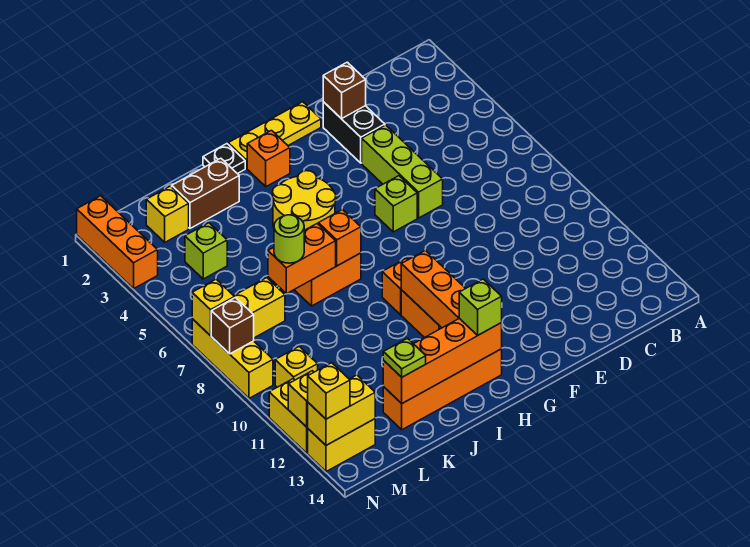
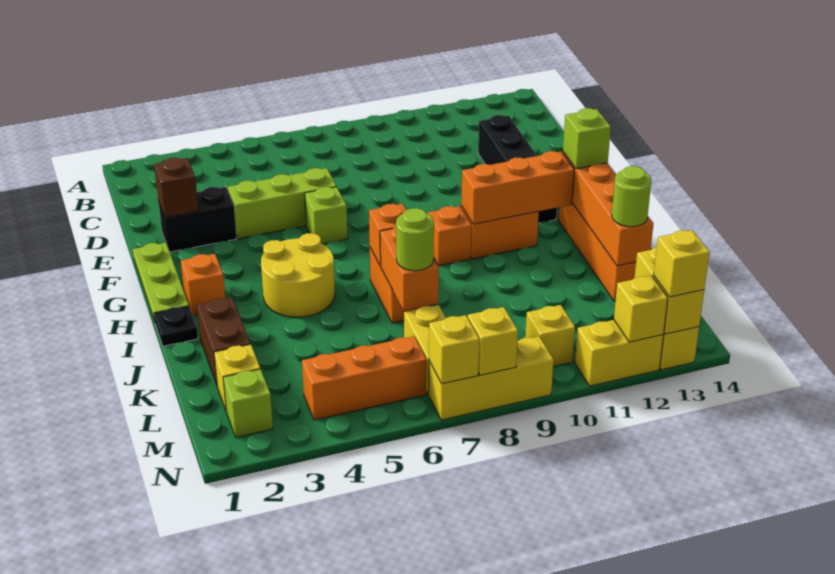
none -> black 1x4 brick [478,115,557,223]
yellow 1x3 plate [228,102,321,168] -> lime 1x3 plate [133,243,189,321]
lime 1x1 plate [383,338,426,377] -> lime 1x1 round brick [612,166,651,227]
lime 1x1 brick [185,223,227,279] -> lime 1x1 brick moved to [223,369,273,438]
orange 1x3 brick [77,196,158,289] -> orange 1x3 brick moved to [302,336,427,420]
brown 1x1 brick [211,298,254,354] -> yellow 1x1 brick [468,307,518,375]

